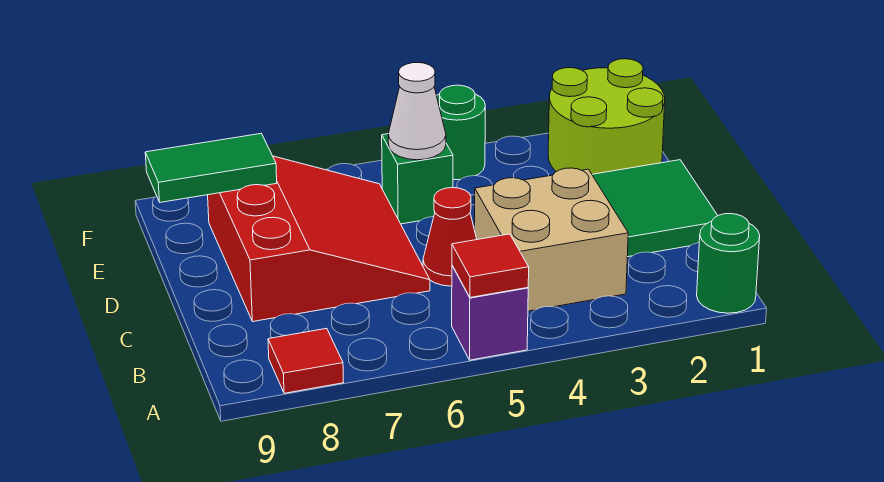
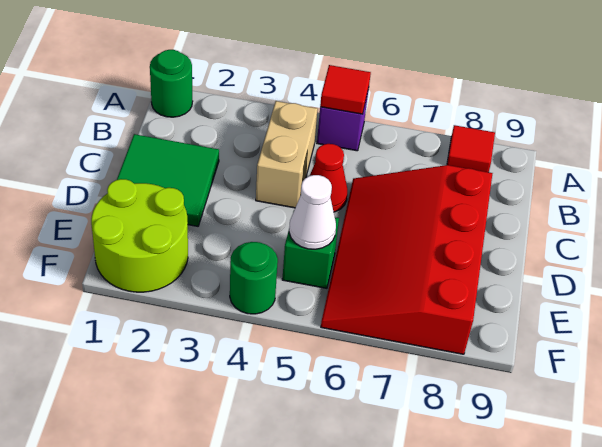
tan 2x2 brick [475,168,628,311] -> tan 1x2 brick [256,101,318,208]
red 3x3 slope [208,156,430,321] -> red 3x4 slope [321,165,493,354]
green 1x2 tile [145,134,277,202] -> none

